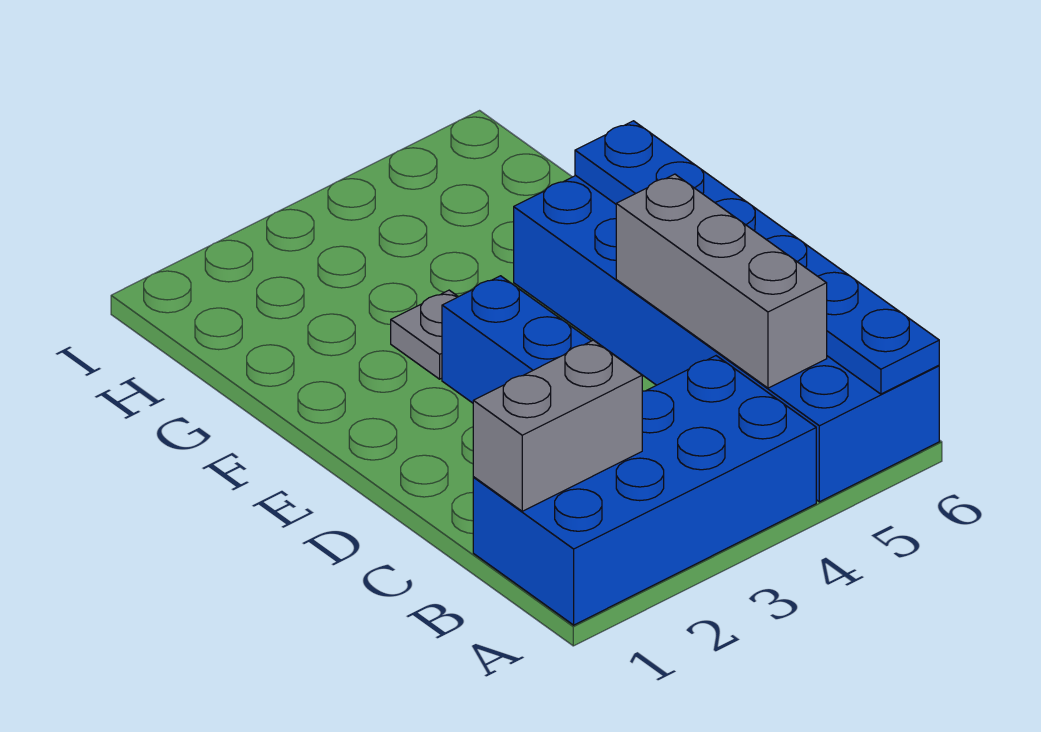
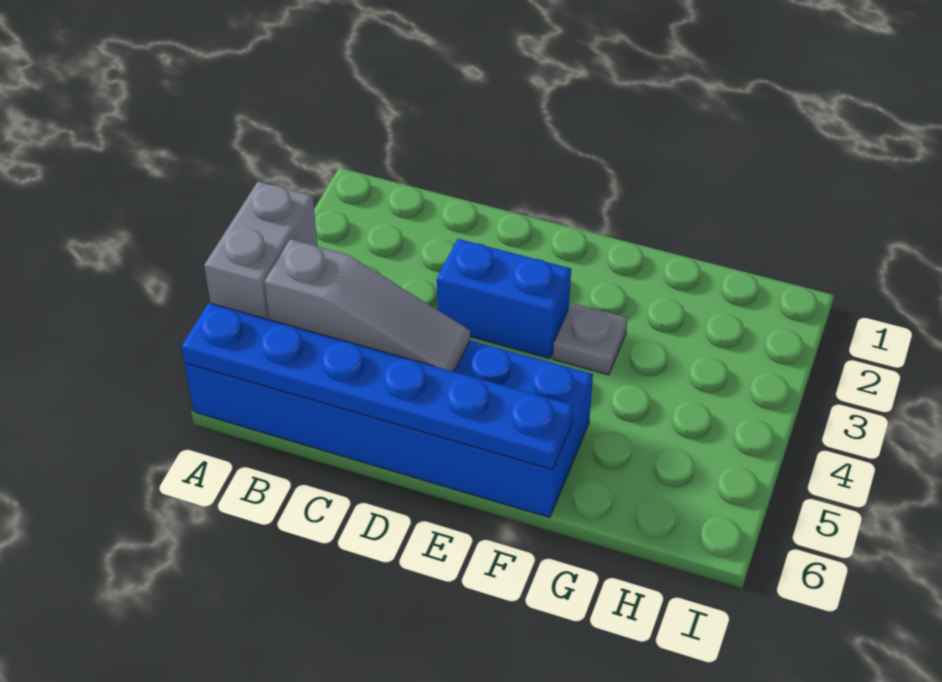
blue 2x4 brick [473,356,816,625] -> none
grey 1x2 brick [473,340,642,511] -> grey 1x2 brick moved to [204,181,318,320]
grey 1x3 brick [616,174,827,388] -> grey 1x3 slope [264,239,470,372]

